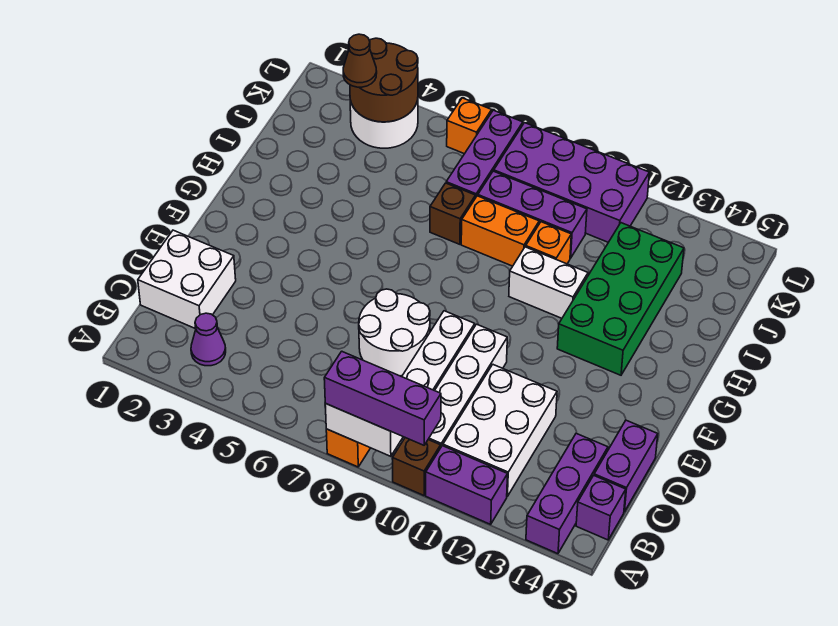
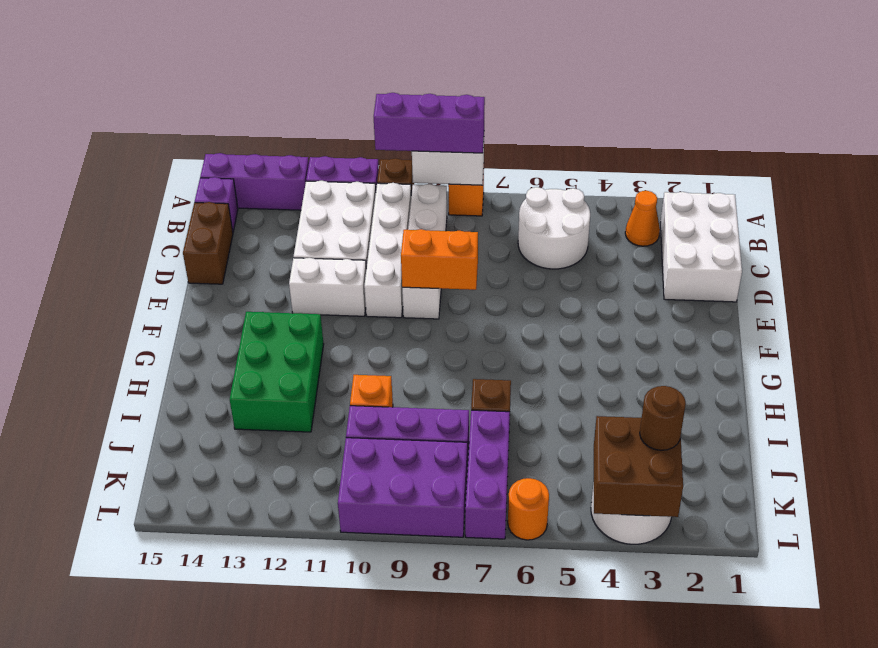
purple 1x3 brick [526,433,608,554] -> purple 1x3 brick turned to [200,153,309,210]
purple 1x1 cone [191,313,226,366] -> orange 1x1 cone [625,191,660,246]
white 2x2 brick [138,230,236,329] -> white 2x3 brick [661,192,742,302]
purple 1x2 brick [594,420,658,512] -> brown 1x2 brick [183,202,233,284]
white 2x2 round brick [359,289,430,376] -> white 2x2 round brick moved to [518,187,590,269]
green 2x4 brick [557,223,684,375] -> green 2x3 brick [230,312,324,432]
white 1x2 brick [509,247,588,318] -> white 1x2 brick moved to [289,258,366,316]
orange 1x2 brick [461,196,539,266] -> orange 1x2 brick moved to [401,229,478,290]
brown 2x2 round brick [350,38,418,122] -> brown 2x2 brick [594,416,683,517]
brown 1x1 cone [343,34,377,87] -> brown 1x1 round brick [640,386,686,450]
purple 2x4 brick [494,123,649,242] -> purple 2x3 brick [338,438,467,537]
orange 1x1 brick [447,98,492,154] -> orange 1x1 round brick [508,478,549,540]

